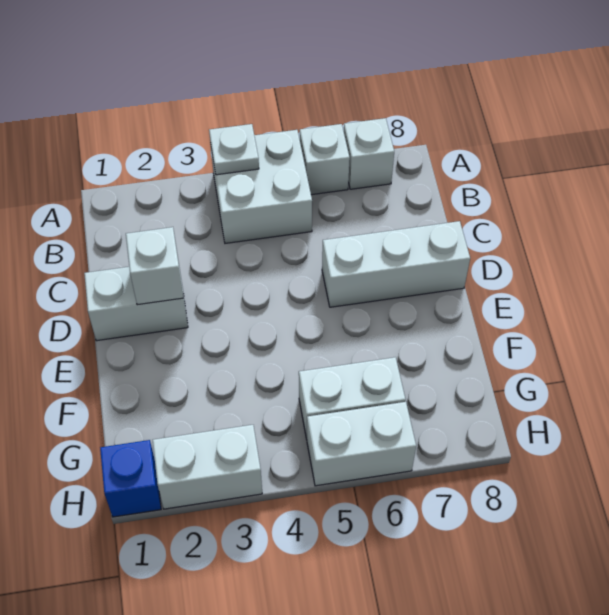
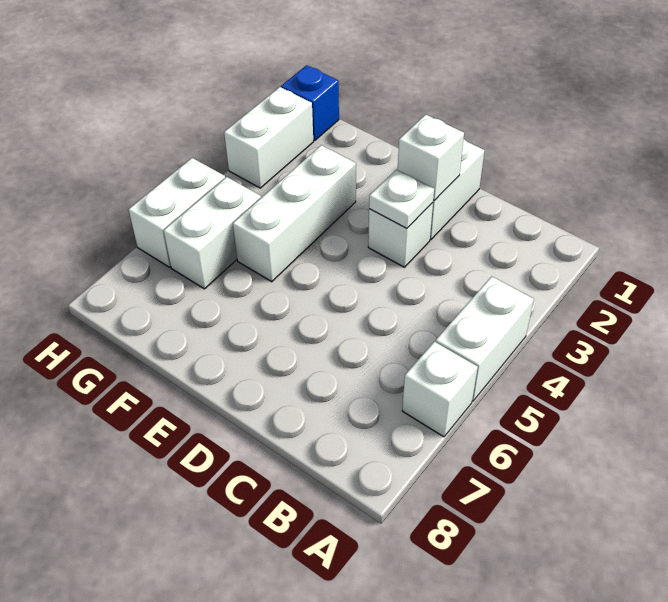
white 2x2 brick [210,130,312,243] -> white 1x2 brick [436,276,534,401]
white 1x1 plate [209,124,259,175] -> white 1x1 plate moved to [369,170,434,229]
white 1x1 brick [344,118,394,189] -> white 1x1 brick moved to [368,203,433,267]
white 1x3 brick [322,221,470,307] -> white 1x3 brick moved to [233,145,356,282]

